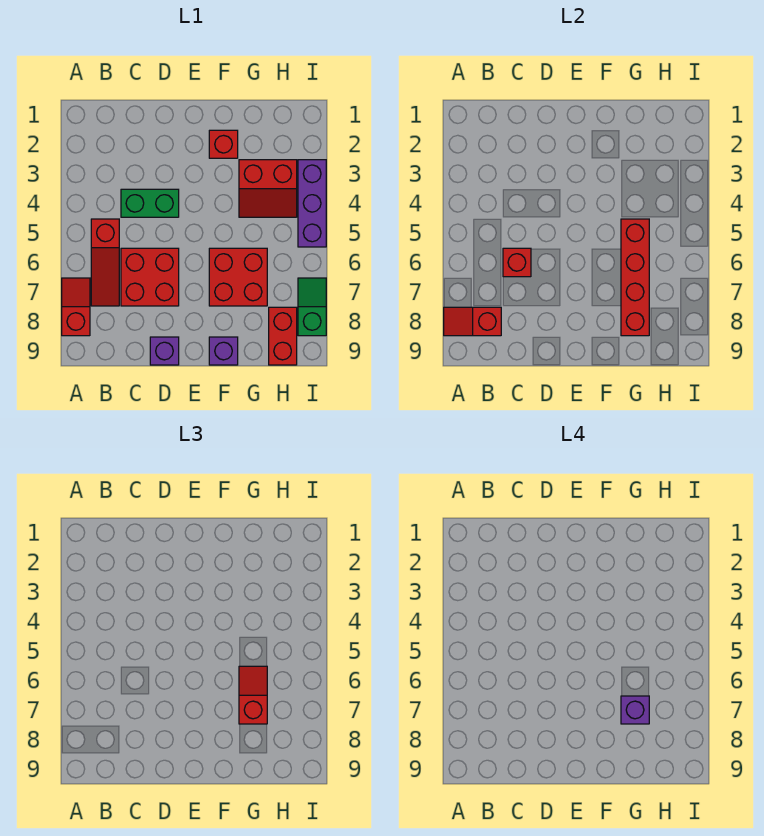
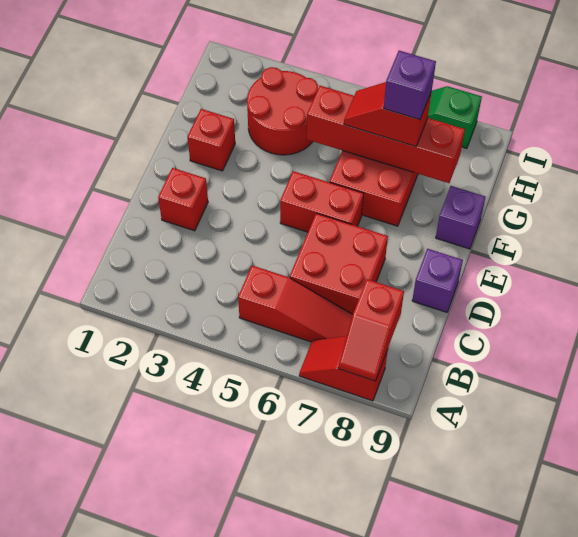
green 1x2 brick [121,189,179,217] -> none
red 1x1 brick [503,248,531,277] -> red 1x1 brick moved to [158,168,208,231]
red 2x2 slope [239,160,297,217] -> red 2x2 round brick [247,67,318,155]
red 1x2 brick [269,307,297,365] -> red 1x2 brick moved to [280,171,364,232]
purple 1x3 brick [298,160,326,247] -> none

